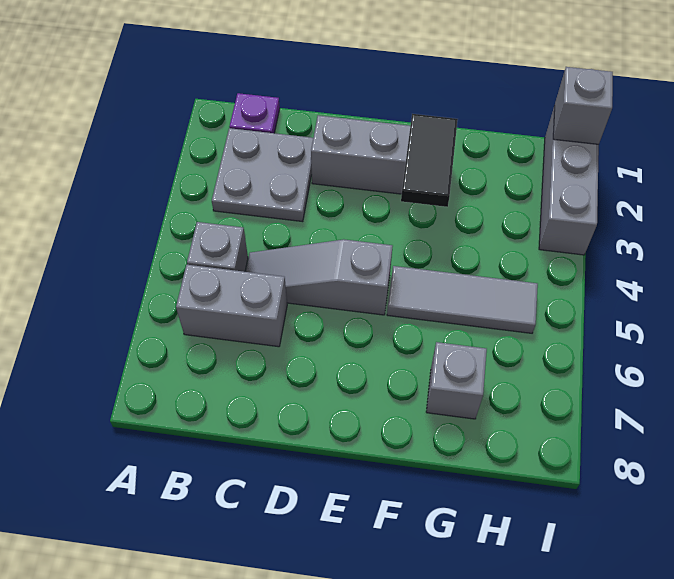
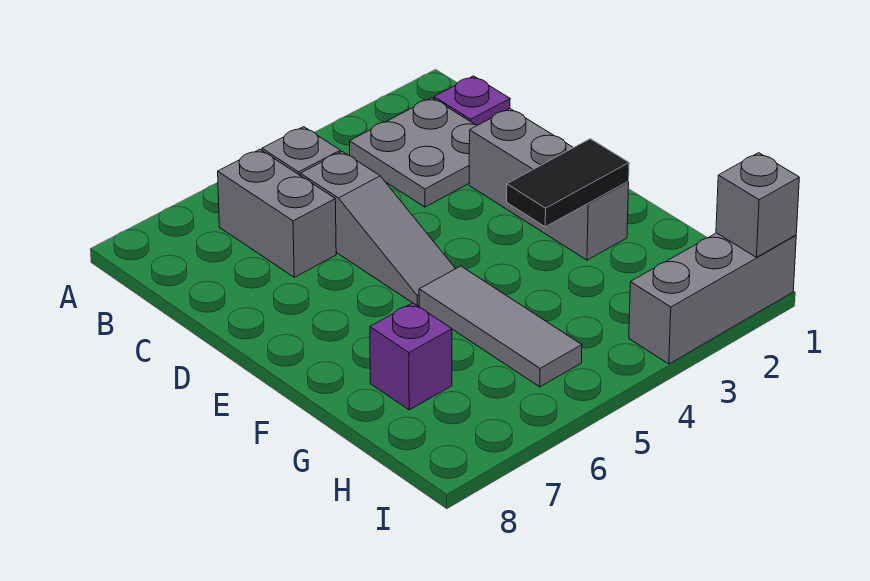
grey 1x3 slope [246,240,393,315] -> grey 1x3 slope turned to [300,152,455,306]
grey 1x1 brick [426,342,487,419] -> purple 1x1 brick [370,303,452,410]

